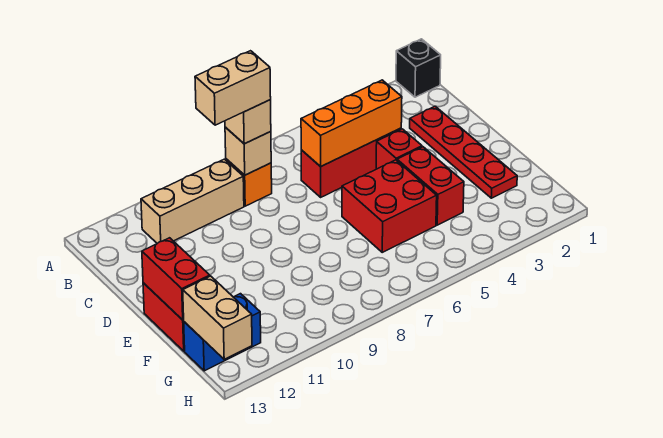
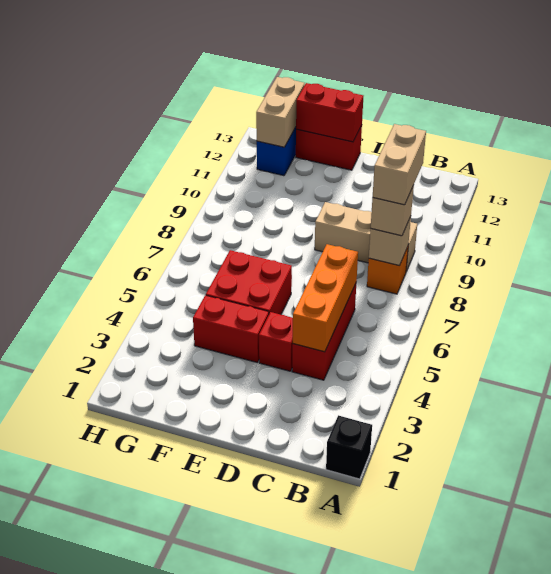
tan 1x3 brick [141,159,244,243] -> tan 1x3 brick turned to [315,202,417,272]
red 1x4 plate [410,106,517,198] -> none
tan 1x2 brick [183,276,252,359] -> tan 1x2 brick turned to [256,77,305,147]

